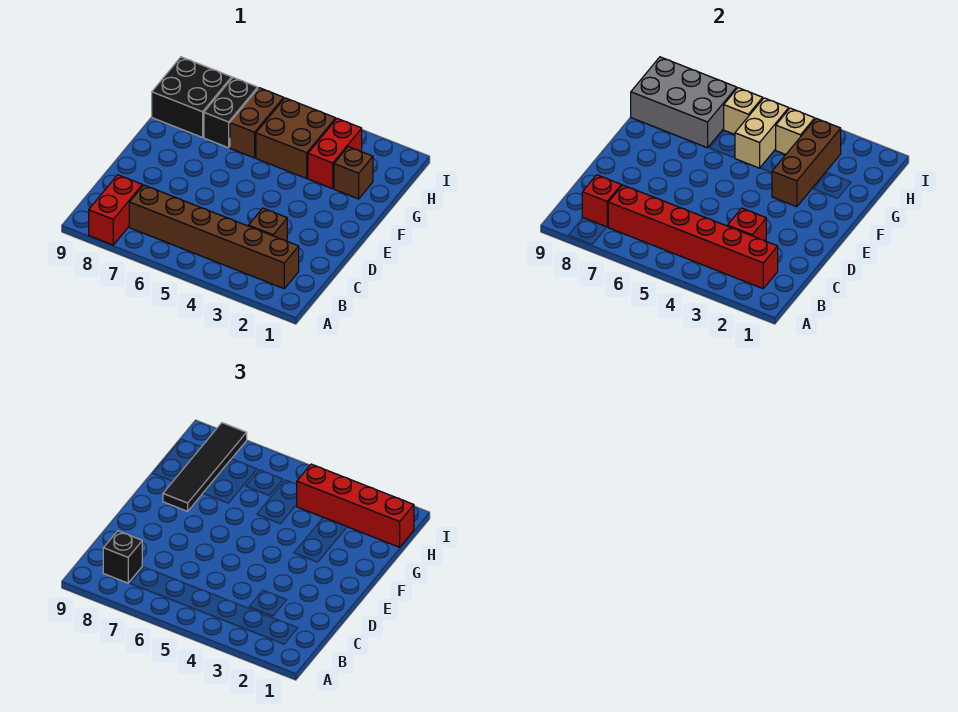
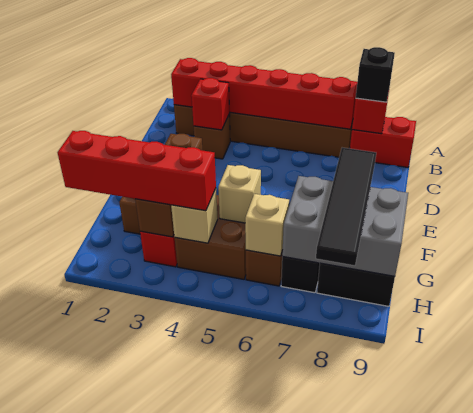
red 1x2 brick [89,175,142,245] -> red 1x2 brick turned to [350,117,416,167]
tan 1x2 brick [735,98,789,168] -> tan 1x1 brick [218,165,261,223]

